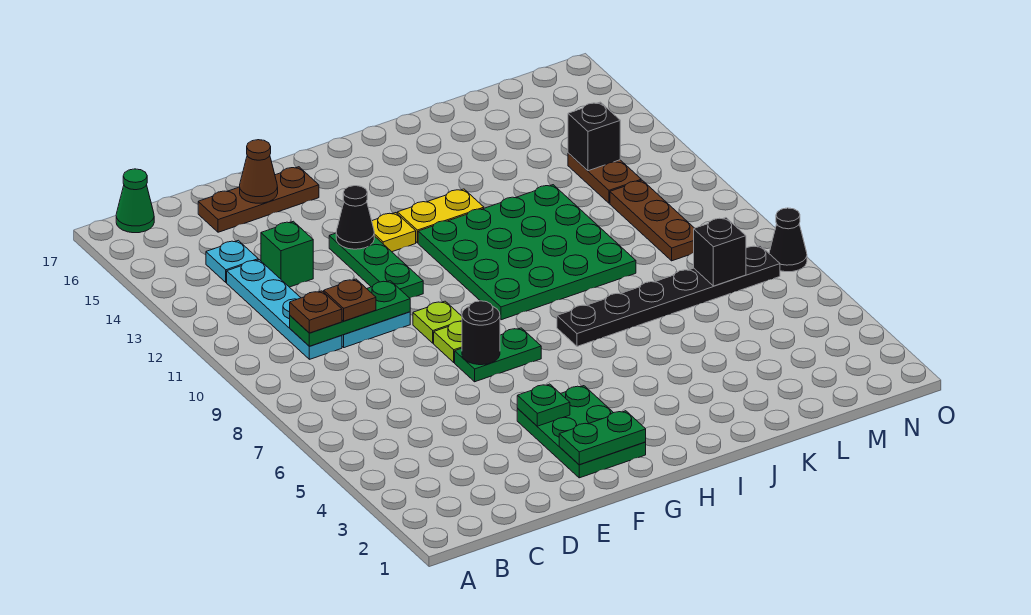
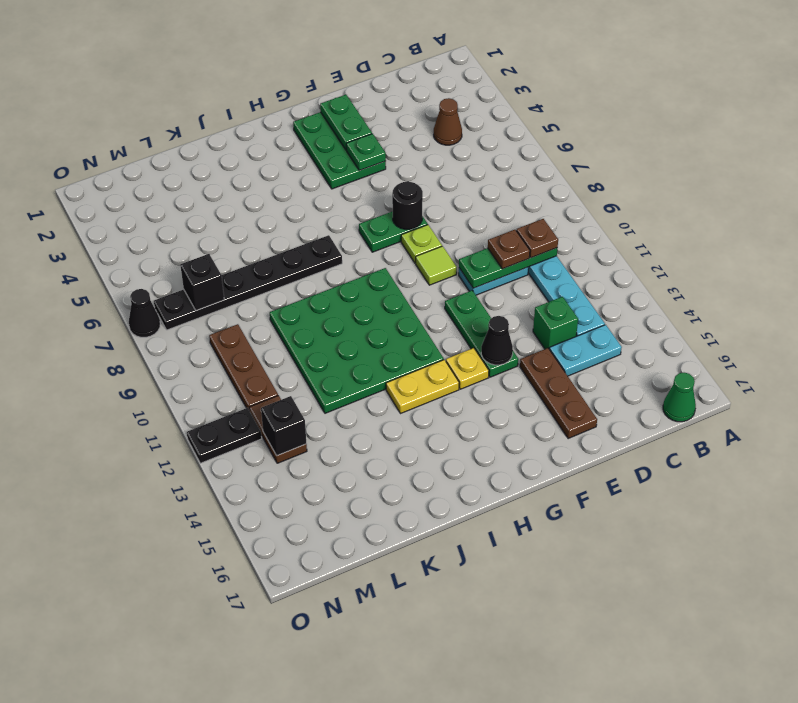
cyan 1x1 plate [206,240,258,282] -> cyan 1x2 plate [549,325,622,376]
brown 1x3 plate [198,167,319,232] -> brown 1x3 plate turned to [520,348,597,439]
brown 1x1 cone [240,140,278,203] -> brown 1x1 cone moved to [434,98,462,145]
green 1x2 plate [559,411,646,465] -> green 1x2 plate turned to [320,95,372,150]
lime 1x1 plate [413,301,462,343] -> lime 1x1 tile [416,246,457,285]
none -> black 1x2 plate [187,408,262,463]

